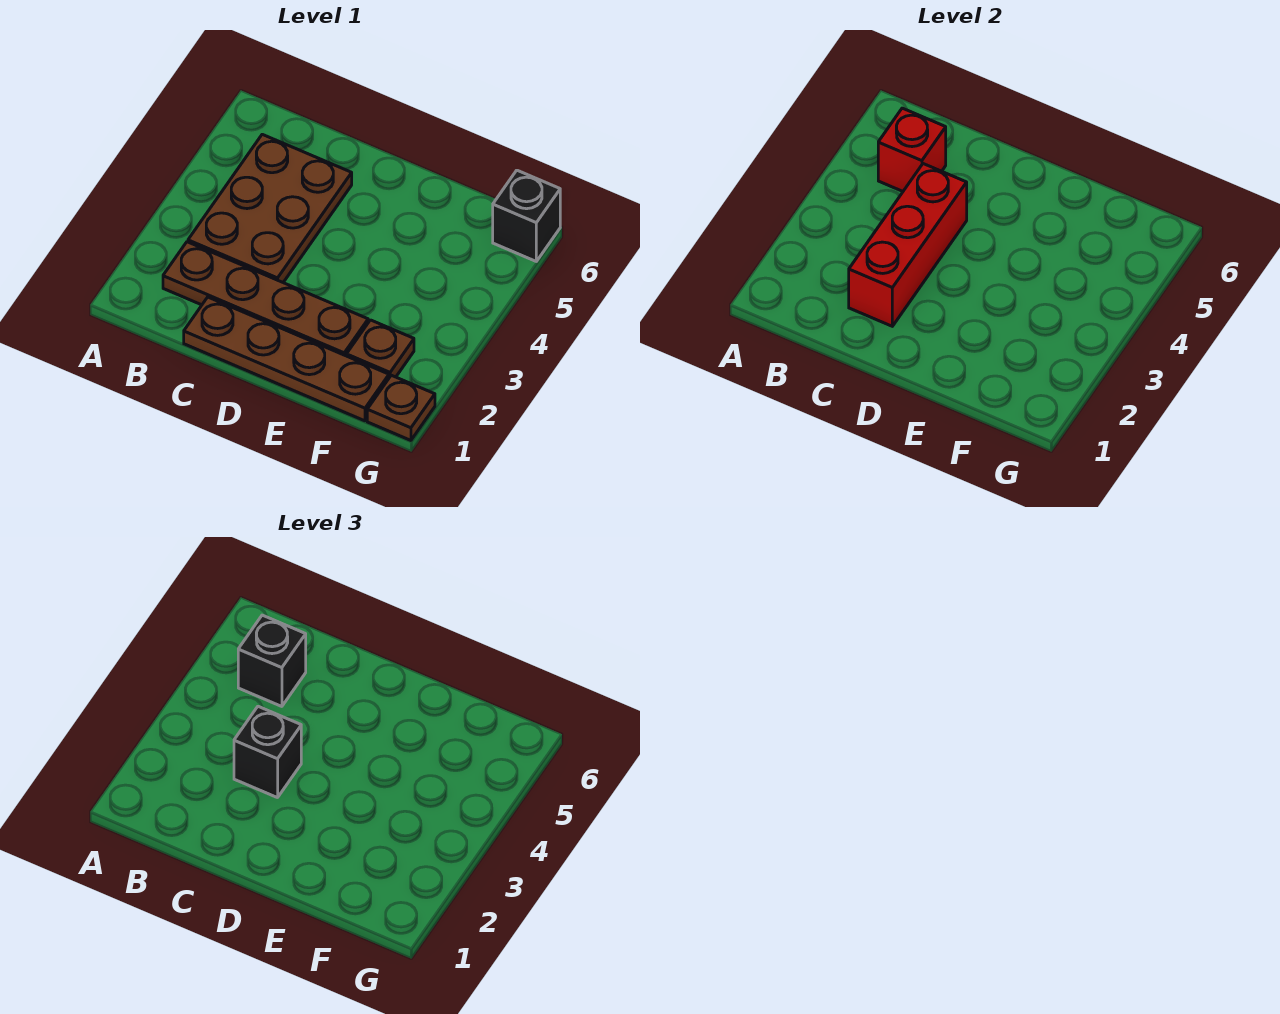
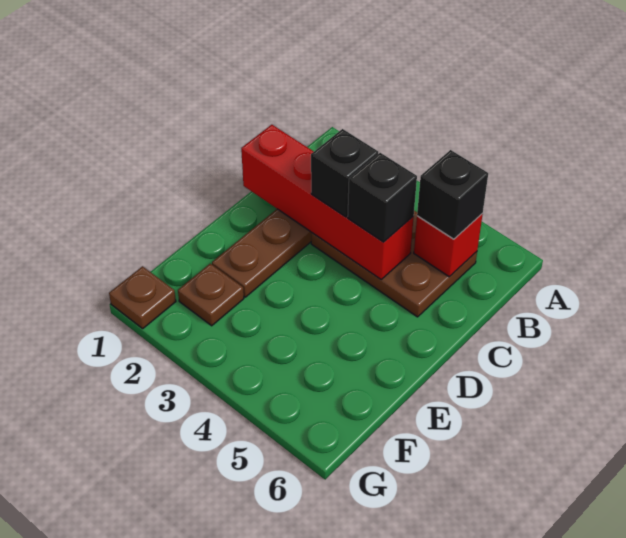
brown 1x4 plate [184,297,389,421] -> none
red 1x3 brick [849,164,967,326] -> red 1x4 brick [241,125,414,279]
black 1x1 brick [493,170,560,261] -> black 1x1 brick moved to [348,153,417,242]

